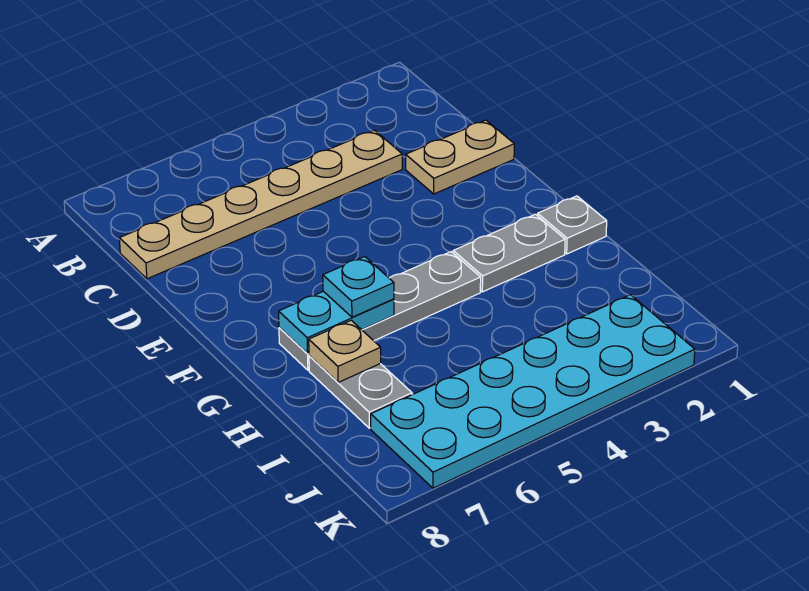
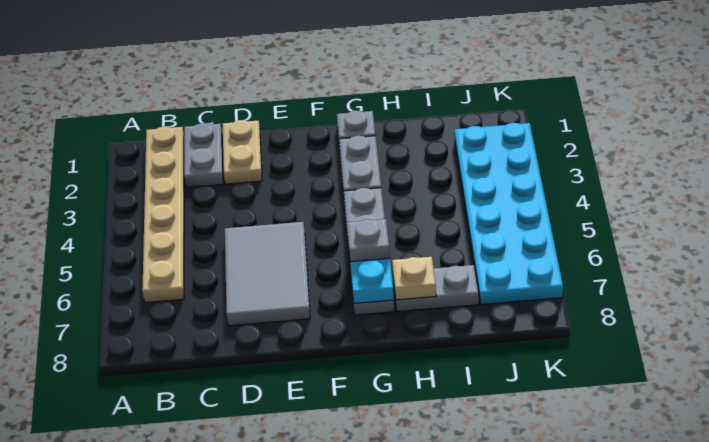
none -> grey 1x2 plate [184,123,223,188]
tan 1x6 plate [119,130,402,279] -> tan 1x6 plate moved to [142,126,184,303]
none -> grey 2x3 tile [225,222,310,326]
cyan 1x1 plate [323,257,394,317] -> grey 1x1 plate [346,219,390,262]

